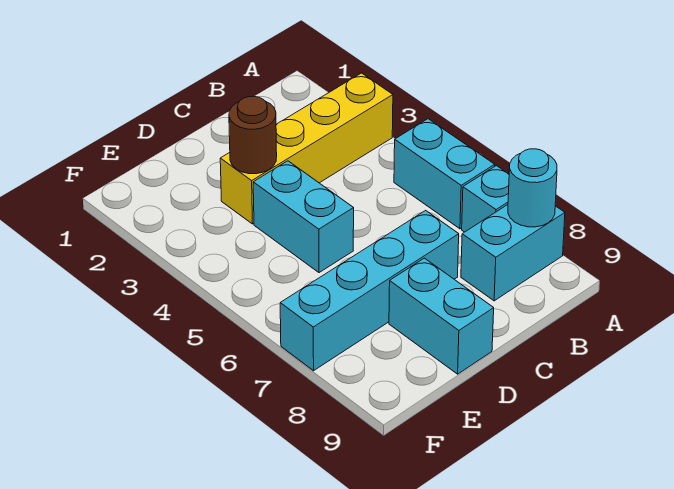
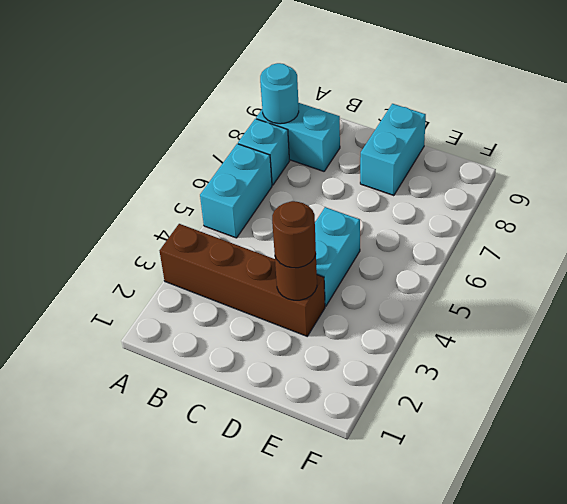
yellow 1x4 brick [220,73,393,224] -> brown 1x4 brick [160,224,325,336]
cyan 1x4 brick [280,210,459,371] -> none
none -> brown 1x1 round brick [272,201,316,268]

